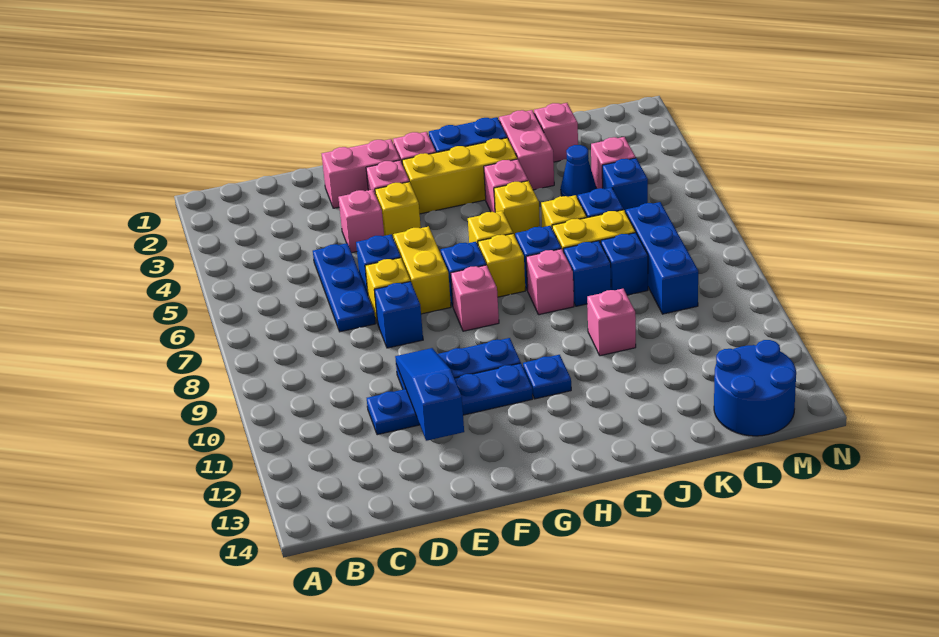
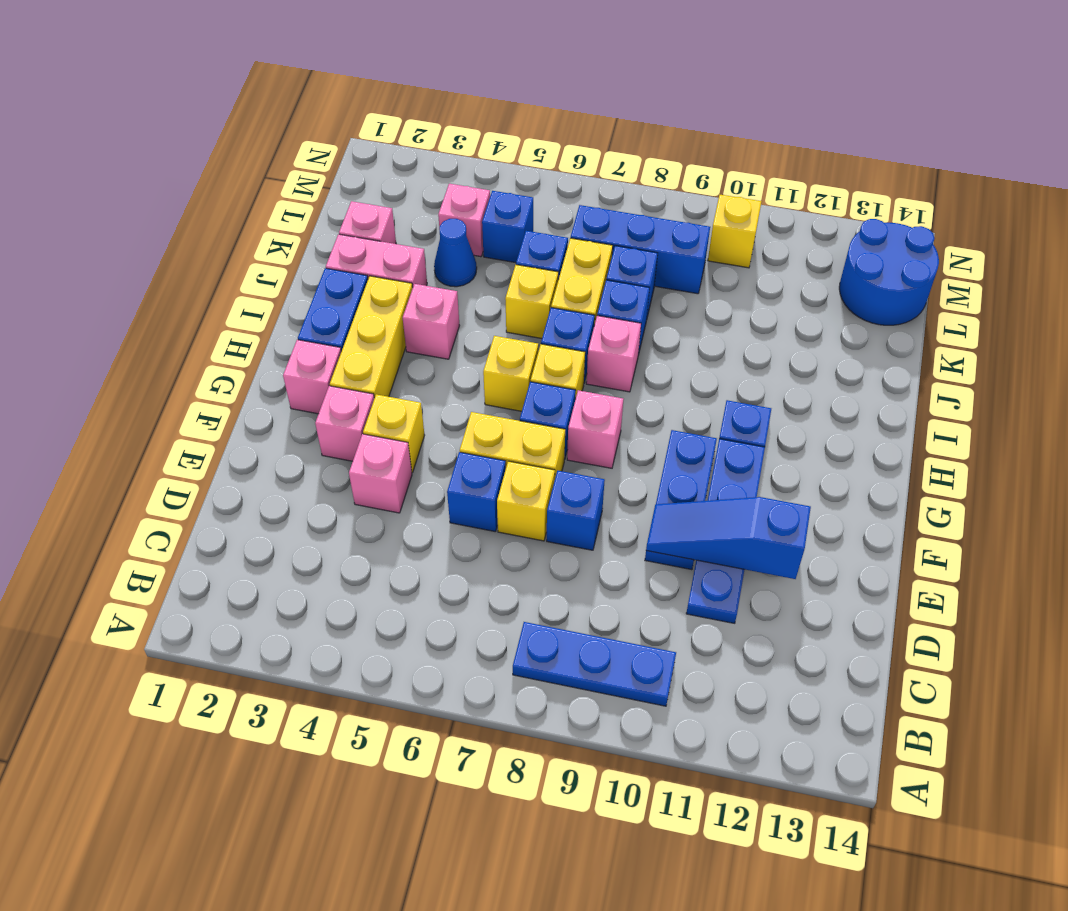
blue 1x3 plate [313,243,376,332] -> blue 1x3 plate moved to [513,622,676,706]
pink 1x2 brick [322,139,400,208] -> none
yellow 1x1 brick [494,181,540,236] -> yellow 1x1 brick moved to [708,195,761,268]
pink 1x1 brick [587,289,636,356] -> none

